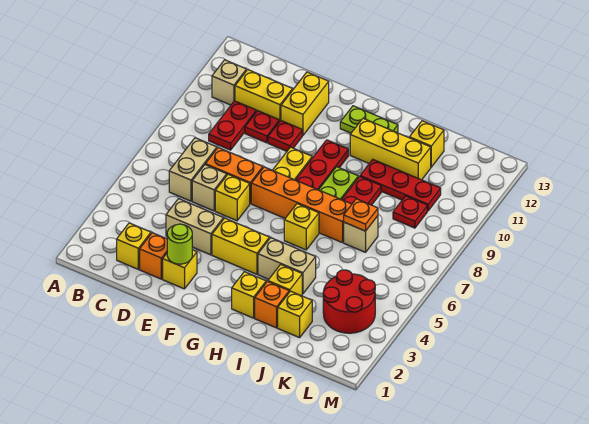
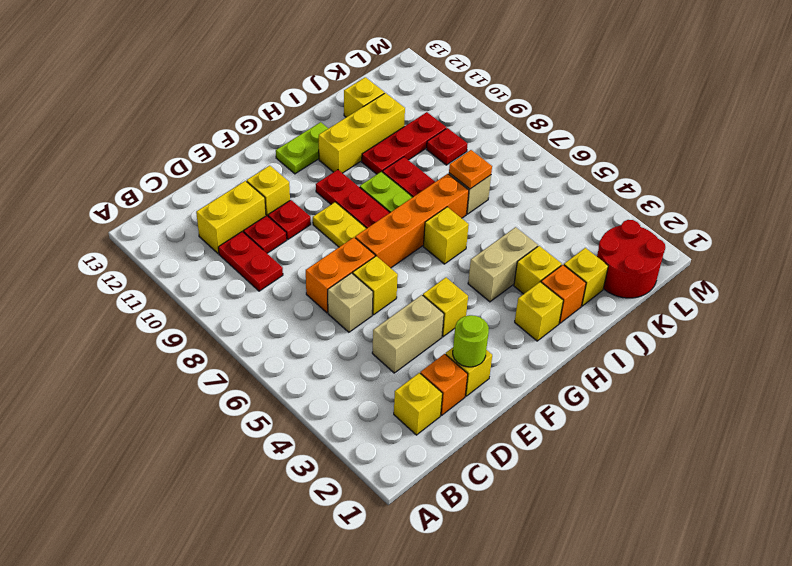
tan 1x1 brick [212,60,246,105] -> none
tan 1x2 brick [169,138,217,201] -> none
yellow 1x2 brick [281,72,329,135] -> yellow 1x1 brick [247,166,290,216]
yellow 1x2 brick [212,218,269,274] -> yellow 1x1 brick [423,278,468,337]
red 2x2 round brick [323,270,375,333] -> red 2x2 round brick moved to [597,220,665,298]

